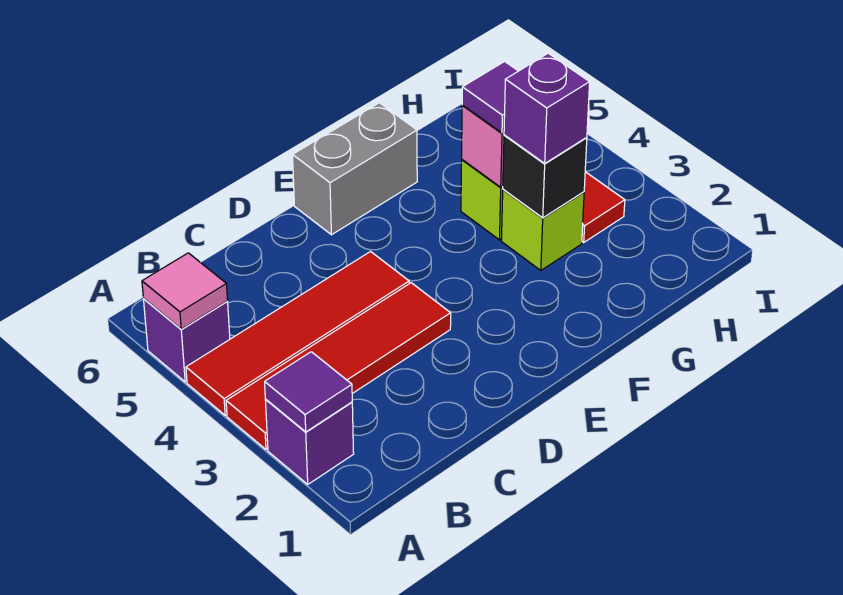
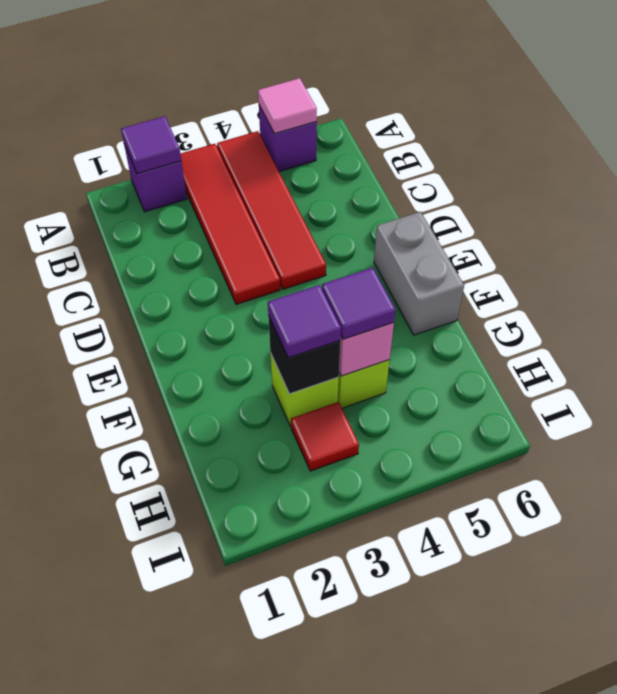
purple 1x1 brick [504,53,590,163] -> purple 1x1 tile [268,285,341,358]

